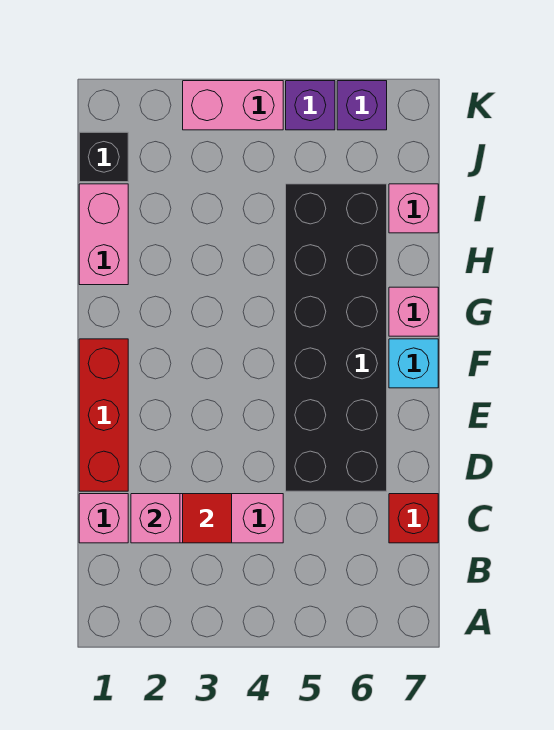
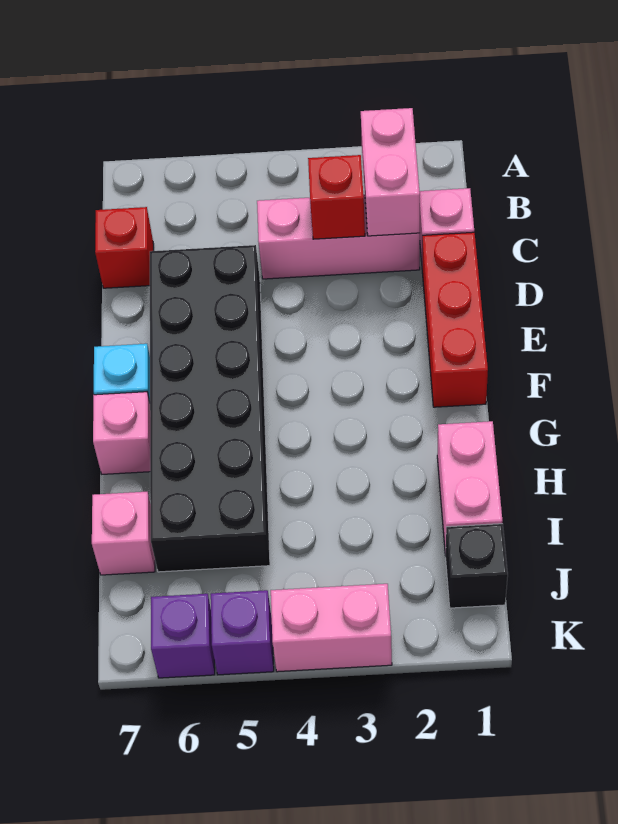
pink 1x1 brick [131,494,180,543] -> pink 1x2 brick [361,108,420,236]
red 1x1 tile [183,494,232,543] -> red 1x1 brick [308,155,365,239]

